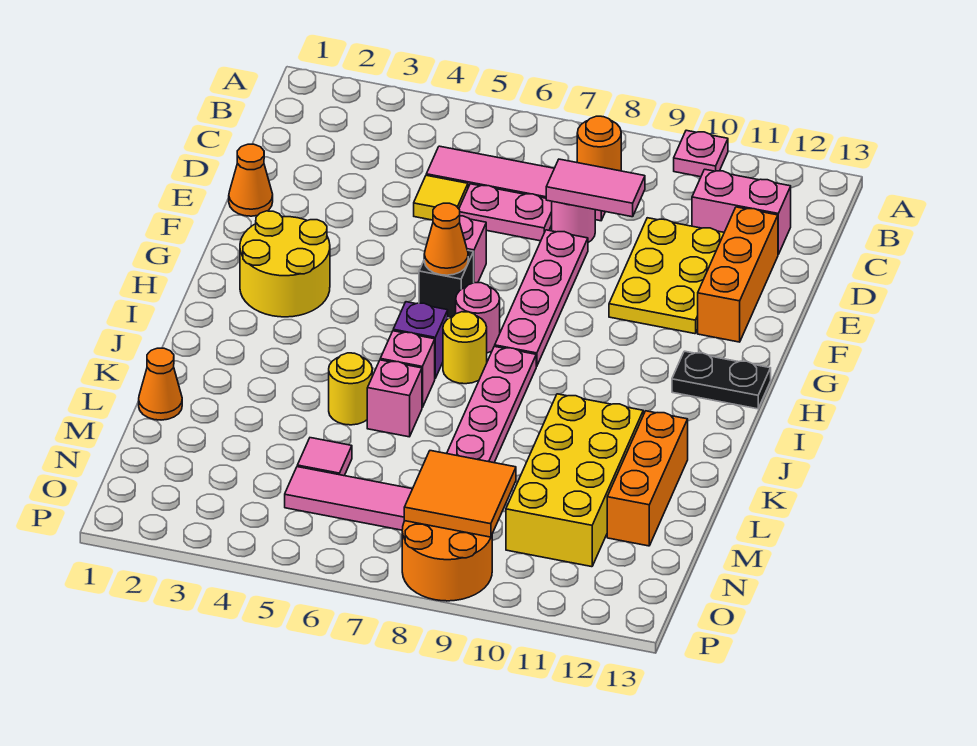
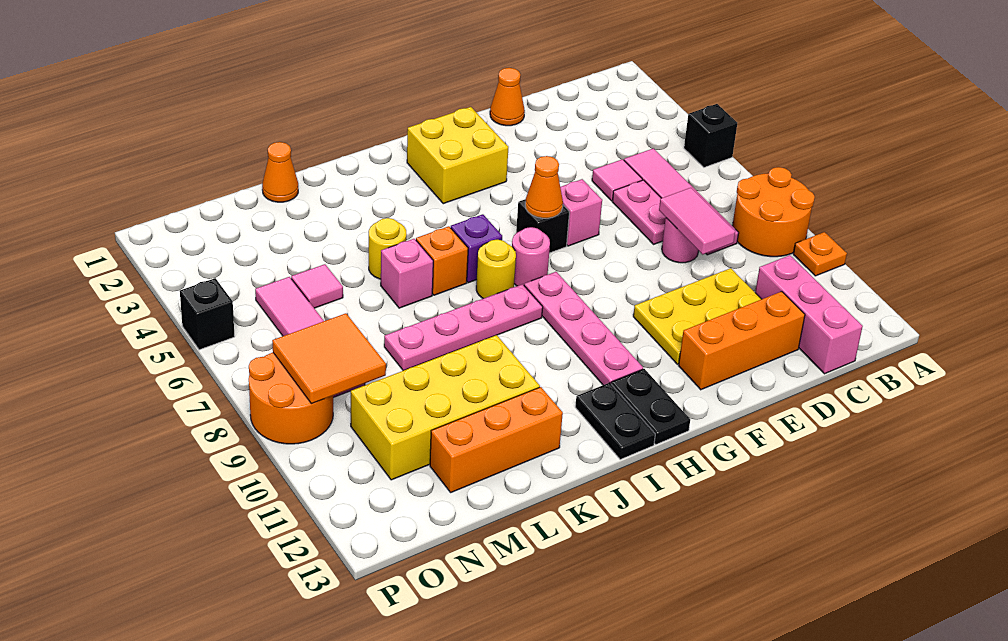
none -> black 1x1 brick [684,104,737,167]
pink 1x1 plate [674,130,728,177] -> orange 1x1 plate [793,232,847,276]
orange 1x1 round brick [577,116,621,171] -> orange 2x2 round brick [732,167,815,257]
pink 1x2 brick [692,169,791,254] -> pink 1x3 brick [755,255,863,374]
yellow 1x1 tile [414,175,468,220] -> pink 1x1 tile [592,159,642,201]
pink 1x4 plate [495,230,588,366] -> pink 1x4 plate turned to [524,272,643,385]
yellow 2x2 round brick [240,211,330,317] -> yellow 2x2 brick [407,107,508,204]
none -> black 1x2 plate [575,383,655,459]
pink 1x1 brick [380,331,435,408] -> orange 1x1 brick [416,226,468,295]
none -> black 1x1 brick [180,278,235,350]

